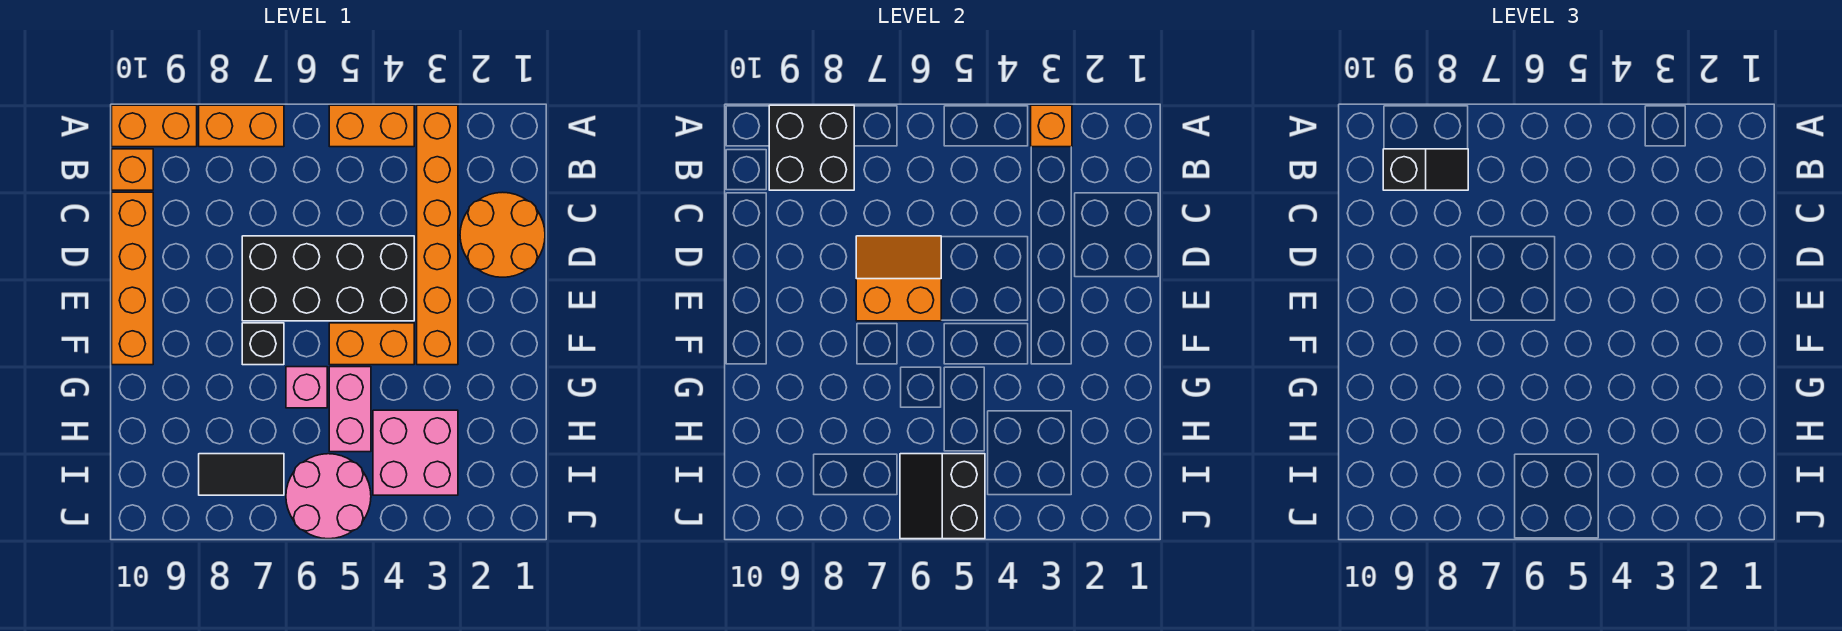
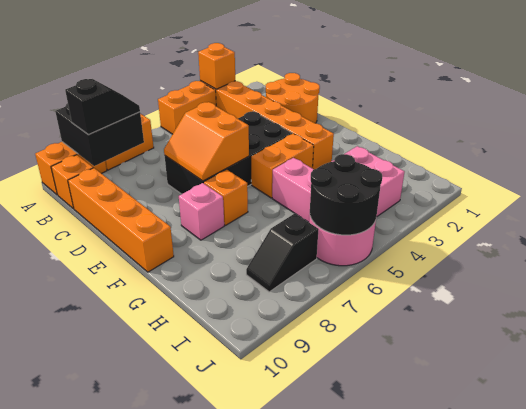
orange 2x2 slope [856,236,941,321] -> orange 2x2 slope turned to [164,102,249,181]
black 1x1 brick [242,323,284,365] -> orange 1x1 brick [204,170,248,225]
pink 1x1 brick [286,367,327,408] -> pink 1x1 brick moved to [179,183,224,240]
black 2x2 slope [900,454,985,539] -> black 2x2 round brick [310,154,382,235]
black 1x2 tile [199,454,284,495] -> black 1x2 slope [246,213,319,292]

